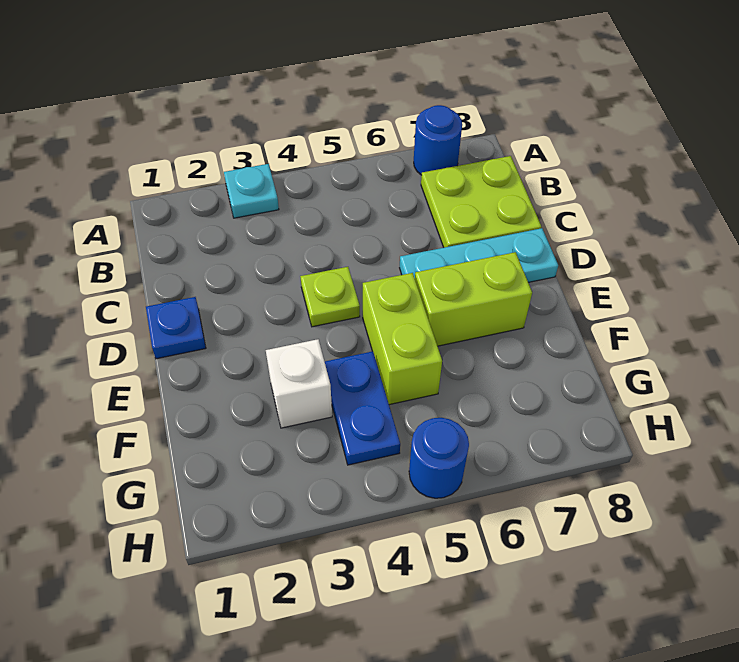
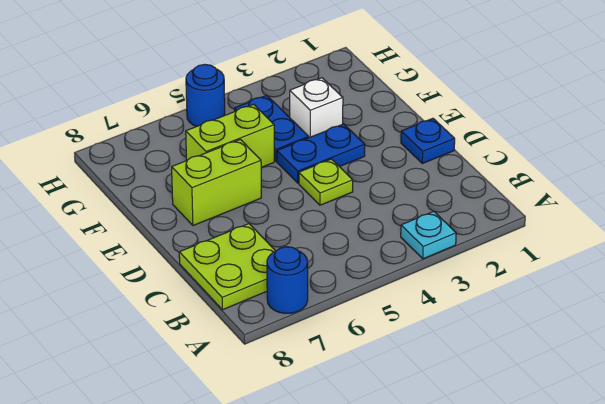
cyan 1x3 plate [400,228,558,282] -> none
none -> blue 1x2 plate [277,124,365,183]
lime 1x2 brick [363,273,442,405] -> lime 1x2 brick turned to [186,104,274,167]

